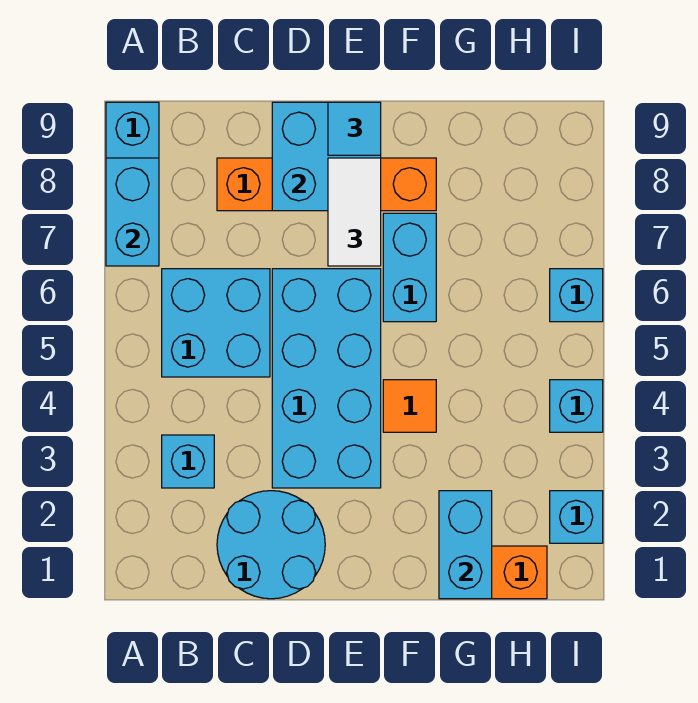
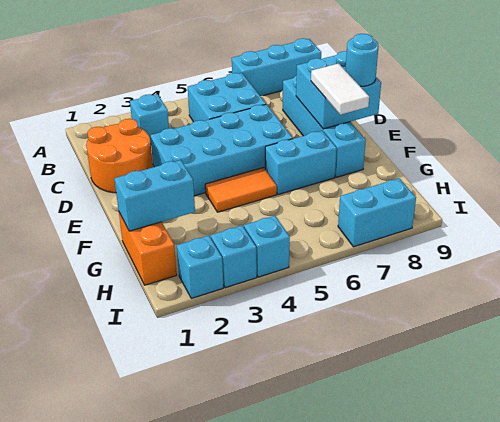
cyan 1x2 brick [106,158,159,266] -> cyan 1x2 brick moved to [338,178,416,247]
cyan 2x2 round brick [217,491,325,599] -> orange 2x2 round brick [86,119,153,193]
orange 1x4 brick [217,158,436,211] -> cyan 1x4 brick [283,76,366,177]
white 1x2 tile [328,158,381,266] -> white 1x2 tile turned to [311,63,369,115]
cyan 1x1 tile [328,102,381,155] -> cyan 1x1 round brick [345,34,379,86]
orange 1x1 tile [383,380,436,432] -> orange 1x2 tile [205,167,277,212]
cyan 1x1 brick [550,269,603,322] -> cyan 1x1 brick moved to [211,226,257,288]

